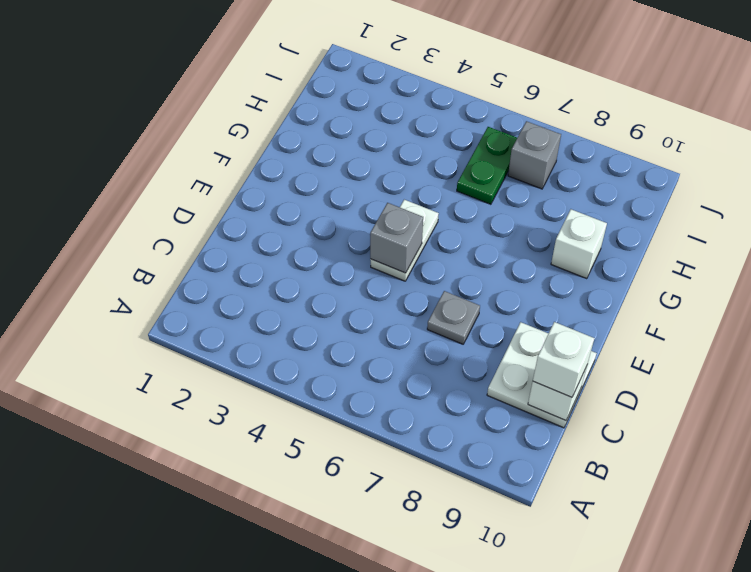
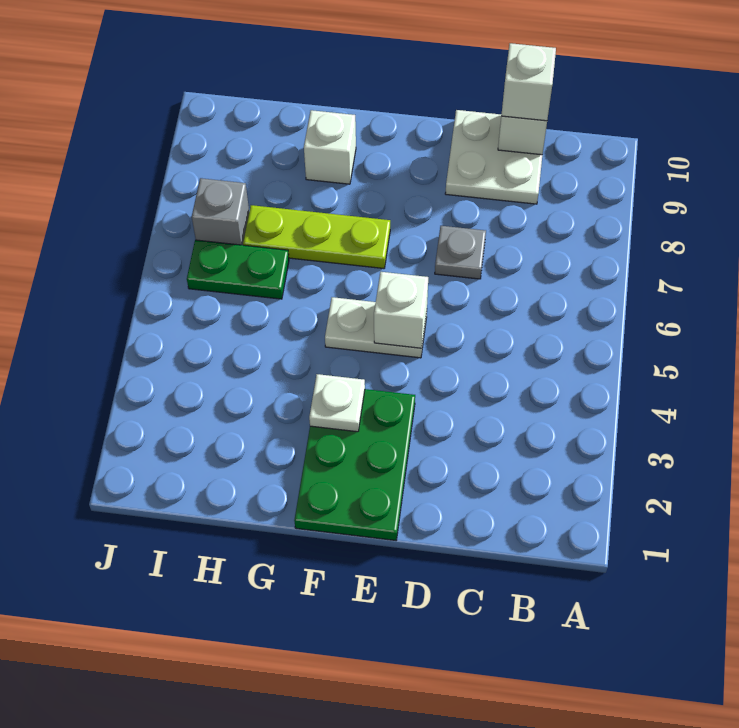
none -> green 2x3 plate [294,389,415,540]
grey 1x1 brick [370,203,423,273] -> white 1x1 brick [374,272,428,348]
none -> white 1x1 plate [309,374,365,432]
none -> lime 1x3 plate [243,205,390,269]

